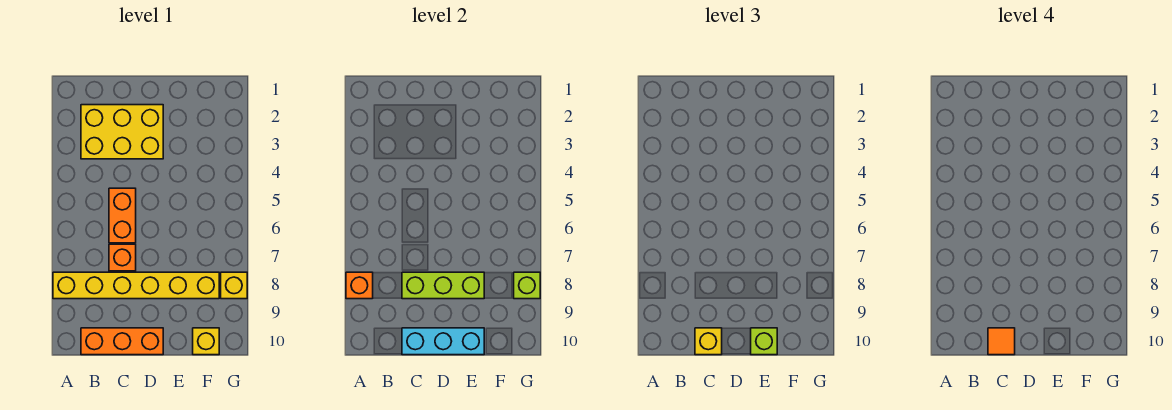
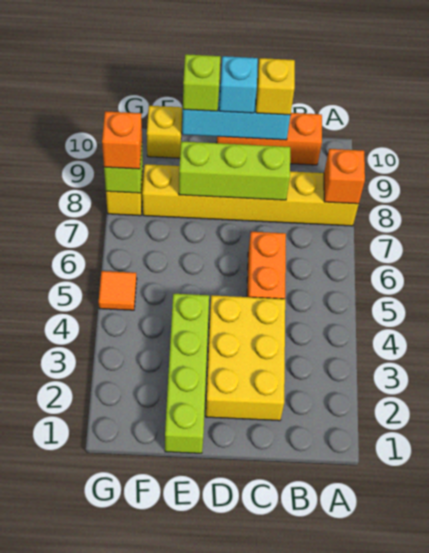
yellow 2x3 brick [81,105,163,159] -> yellow 2x3 brick turned to [205,295,285,421]
orange 1x1 brick [109,244,136,271] -> orange 1x1 brick moved to [102,111,142,169]
orange 1x1 tile [988,328,1015,355] -> orange 1x1 tile moved to [99,271,137,310]
none -> cyan 1x1 brick [219,56,258,113]
none -> lime 1x4 brick [165,294,209,453]

